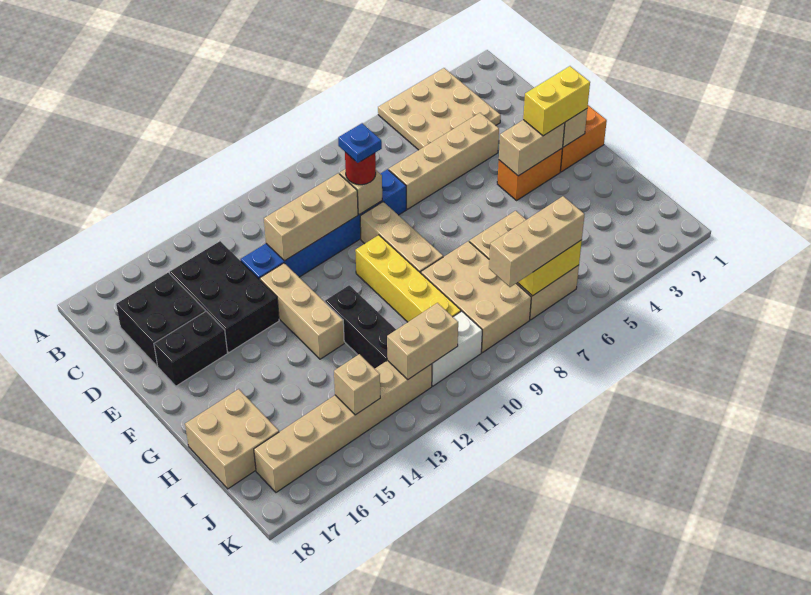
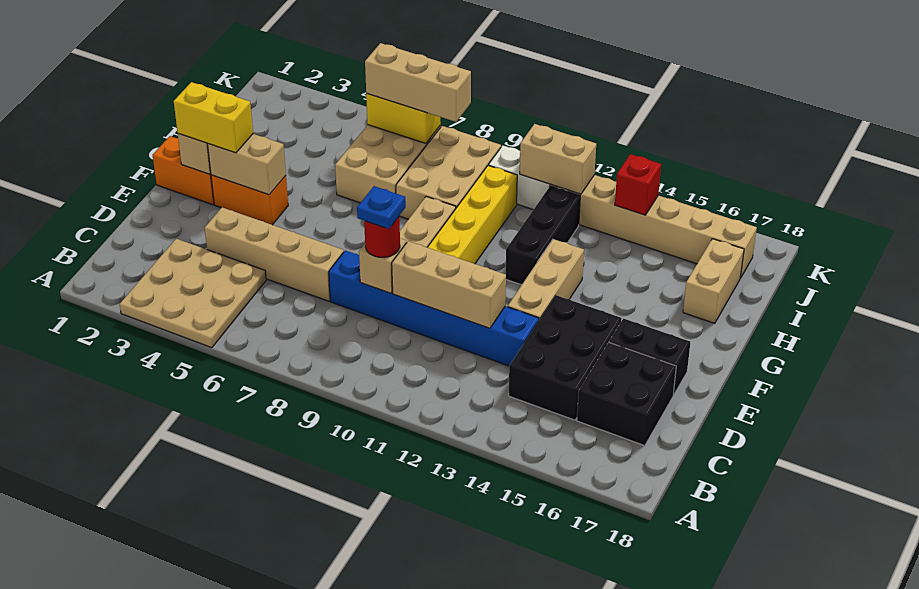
tan 2x2 brick [185,389,279,489] -> tan 1x2 brick [683,239,744,323]
tan 1x1 brick [334,354,380,415] -> red 1x1 brick [615,154,661,215]

